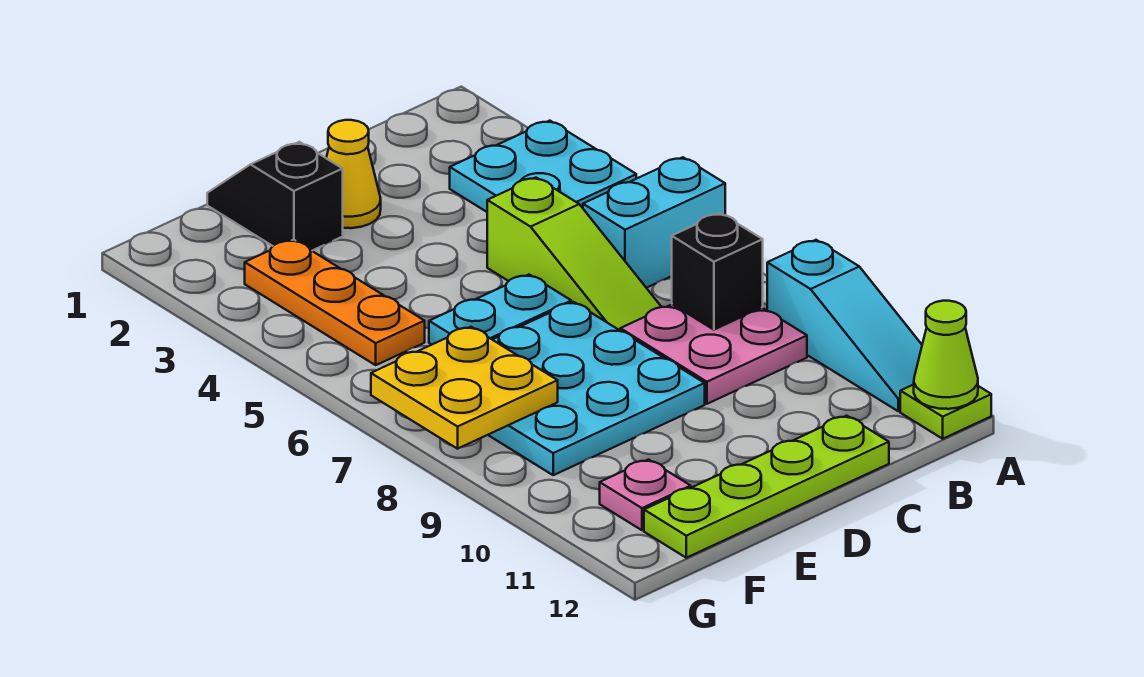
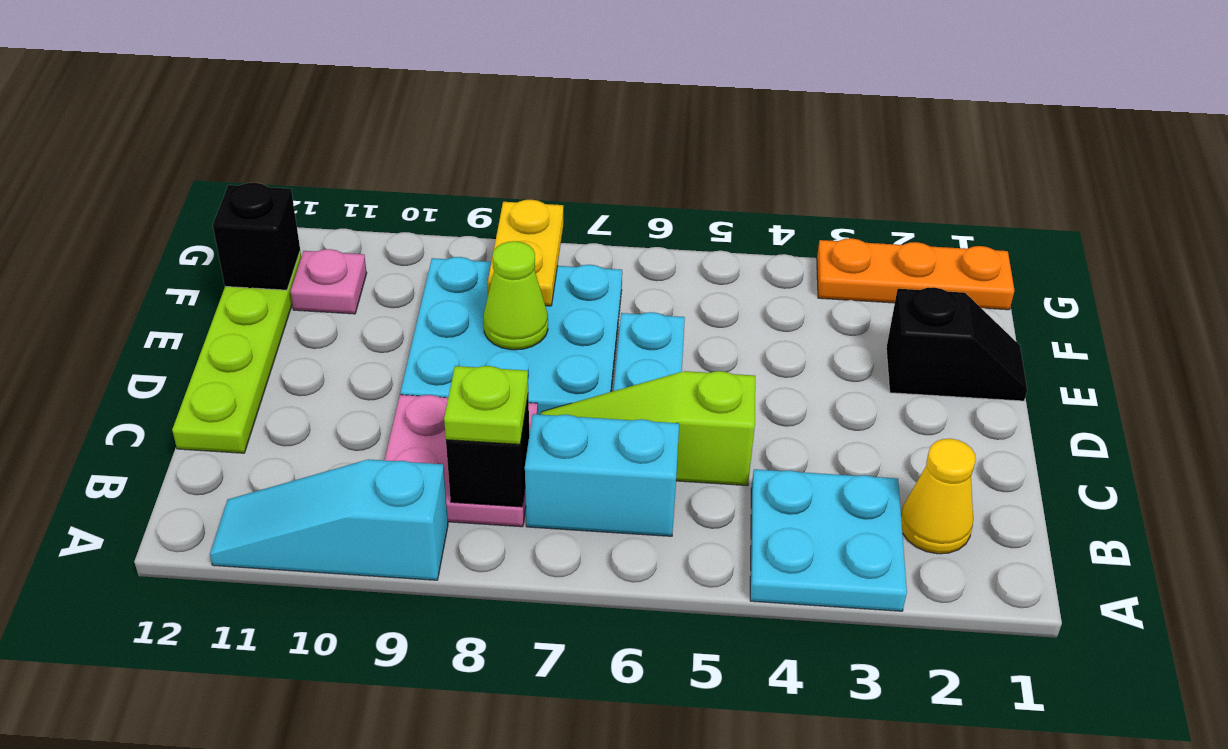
cyan 1x2 brick [583,157,725,288] -> cyan 1x2 brick turned to [525,414,679,536]
lime 1x1 plate [900,385,991,439] -> lime 1x1 plate moved to [444,366,528,444]
lime 1x1 cone [914,301,978,409] -> lime 1x1 cone moved to [483,241,548,350]
yellow 1x1 cone [326,120,381,228] -> yellow 1x1 cone moved to [901,439,976,554]
orange 1x3 plate [245,240,425,365] -> orange 1x3 plate moved to [817,238,1014,310]
yellow 2x2 plate [371,327,558,449] -> yellow 1x2 plate [487,200,563,306]
none -> black 1x1 brick [213,183,300,290]

